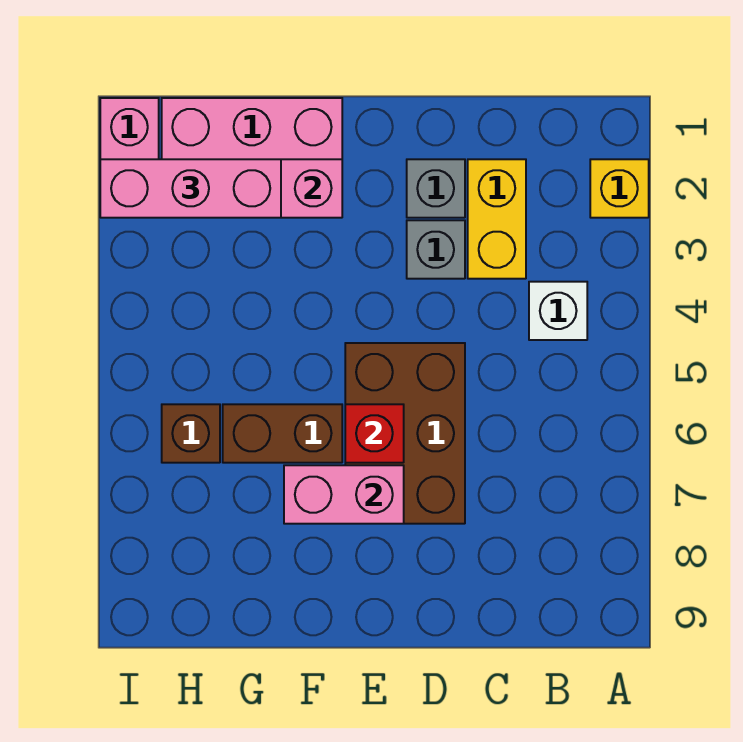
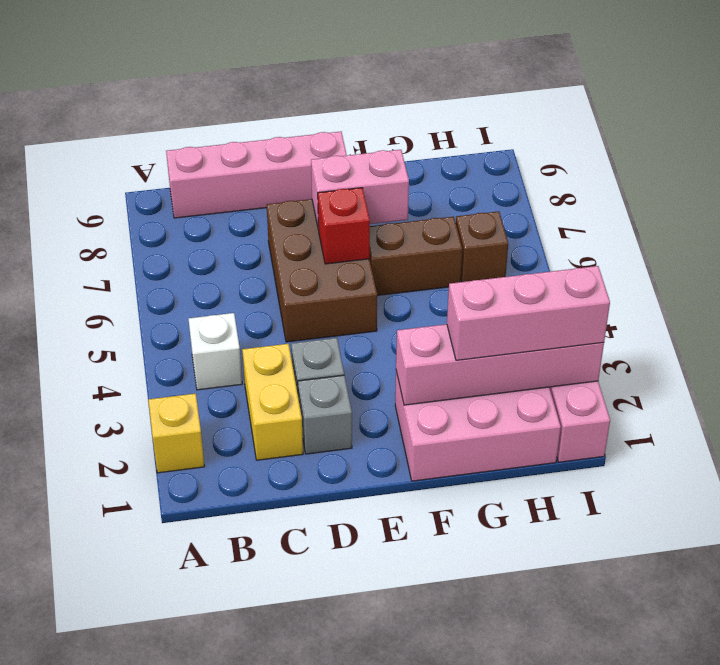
none -> pink 1x4 brick [166,132,347,218]

